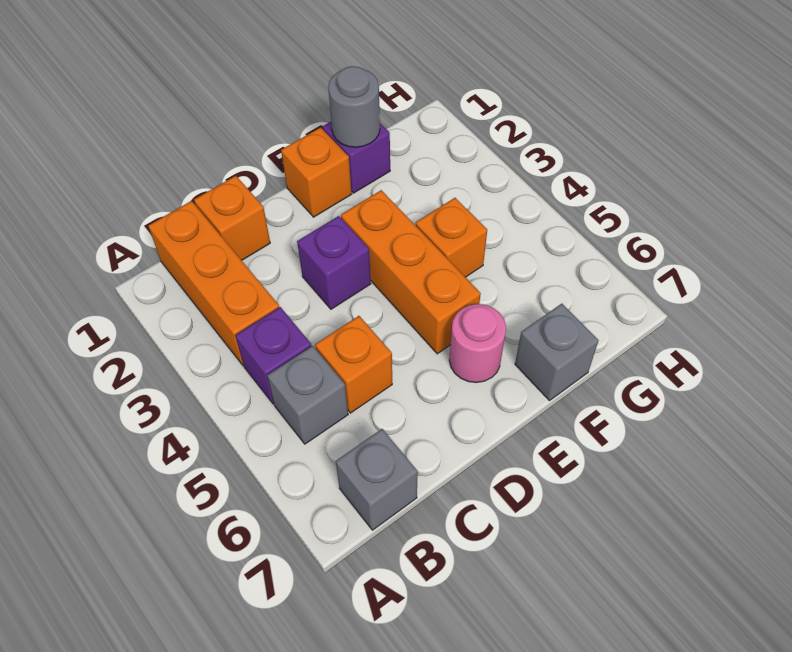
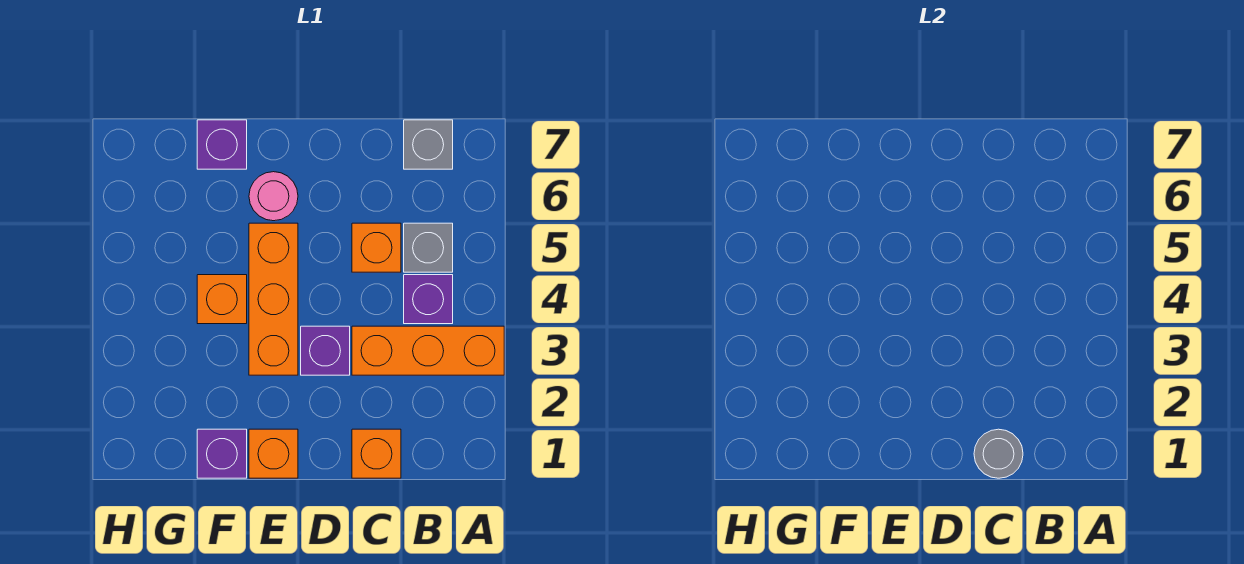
orange 1x3 brick [148,201,279,366] -> orange 1x3 brick turned to [352,326,504,375]
grey 1x1 round brick [328,66,380,147] -> grey 1x1 round brick moved to [974,429,1023,478]
grey 1x1 brick [515,304,599,401] -> purple 1x1 brick [197,120,247,169]

